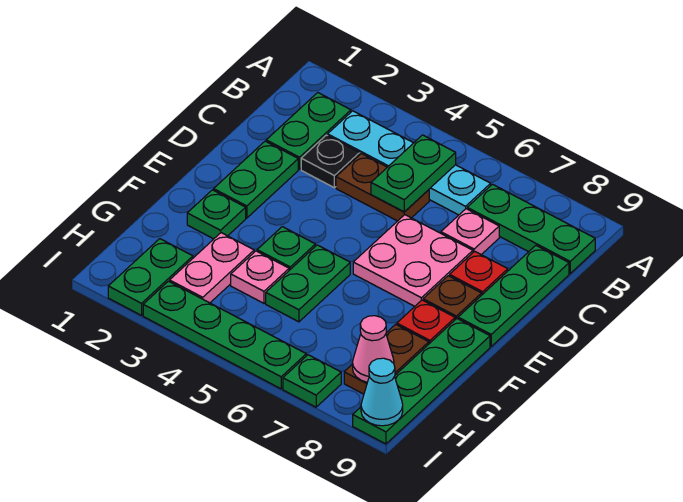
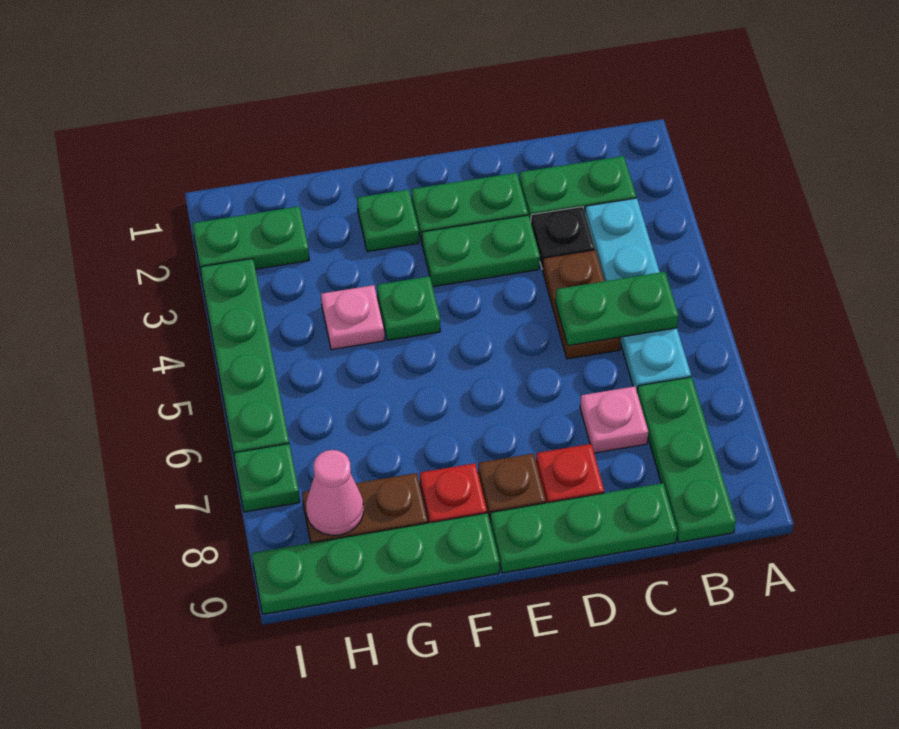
pink 2x2 plate [353,215,473,306] -> none
green 1x2 plate [266,245,350,322] -> green 1x2 plate moved to [422,215,540,287]
pink 1x2 plate [170,233,254,303] -> none
cyan 1x1 cone [361,358,403,426] -> none

